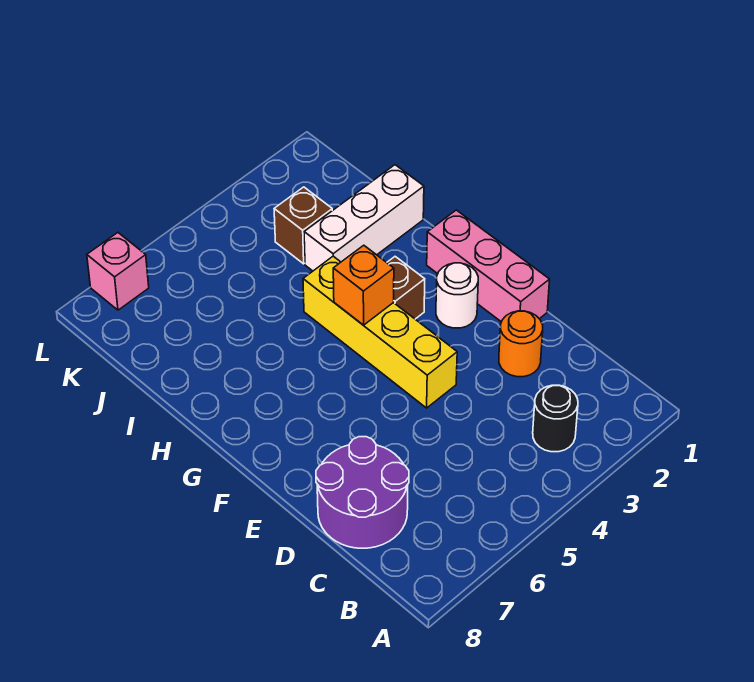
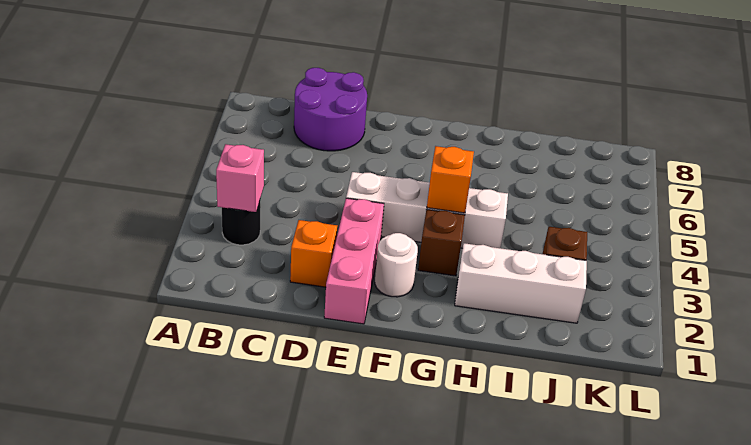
orange 1x1 round brick [499,311,543,377] -> orange 1x1 brick [290,220,337,287]
pink 1x3 brick [427,210,550,322] -> pink 1x3 brick turned to [324,198,384,324]
yellow 1x4 brick [303,256,457,408] -> white 1x4 brick [346,172,508,248]
white 1x3 brick [304,165,424,271] -> white 1x3 brick turned to [455,243,587,323]
pink 1x1 brick [87,233,149,310] -> pink 1x1 brick moved to [216,144,264,212]

